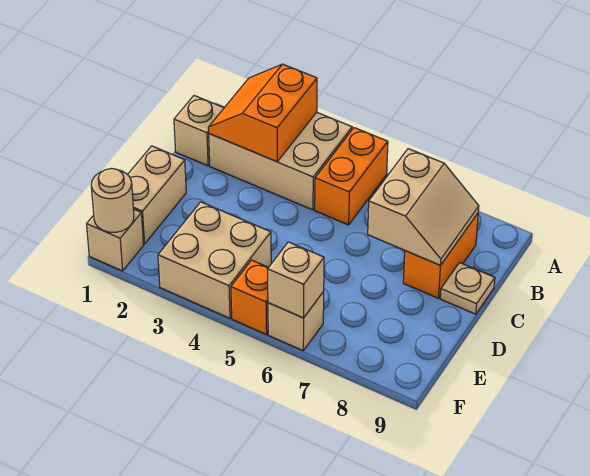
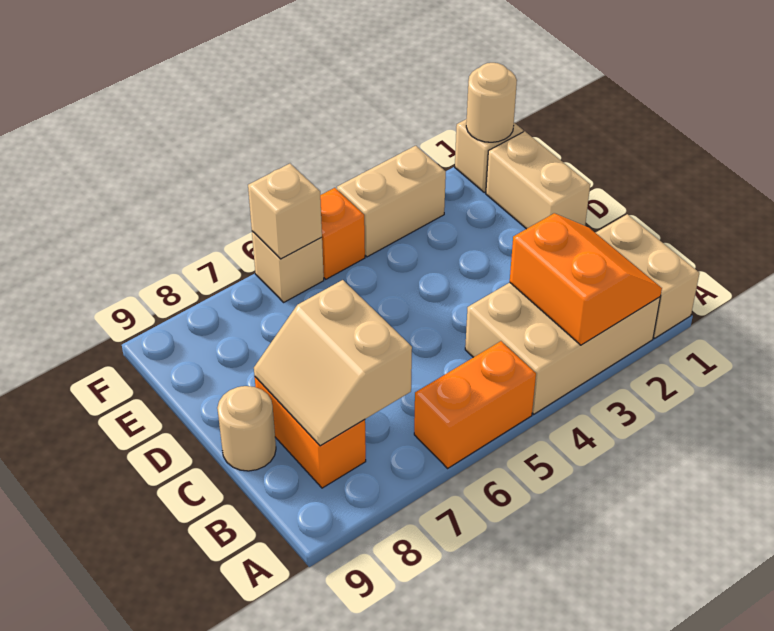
orange 1x2 brick [315,128,388,225] -> orange 1x2 brick turned to [414,341,536,468]
tan 1x1 brick [174,96,224,166] -> tan 1x2 brick [596,214,699,338]
tan 1x1 plate [440,263,495,314] -> tan 1x1 round brick [217,386,276,471]
tan 2x2 brick [158,202,271,318] -> tan 1x2 brick [337,146,446,257]

